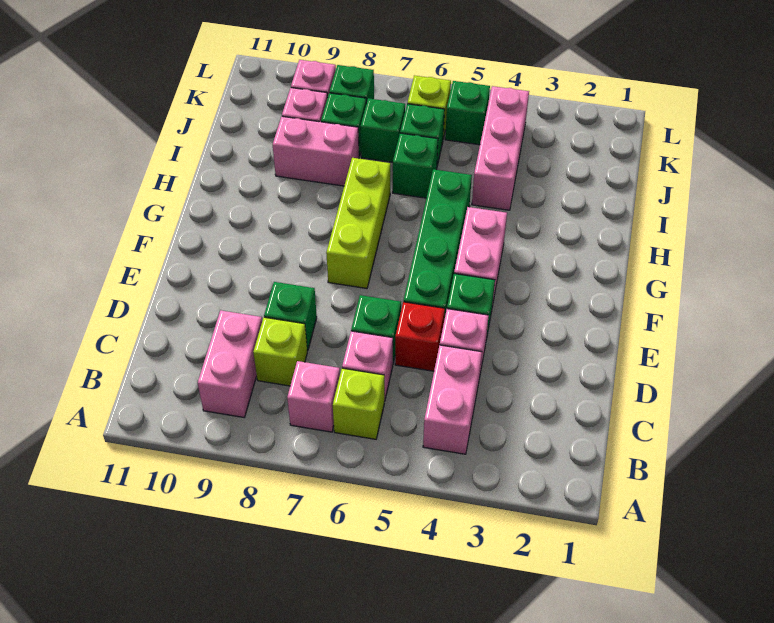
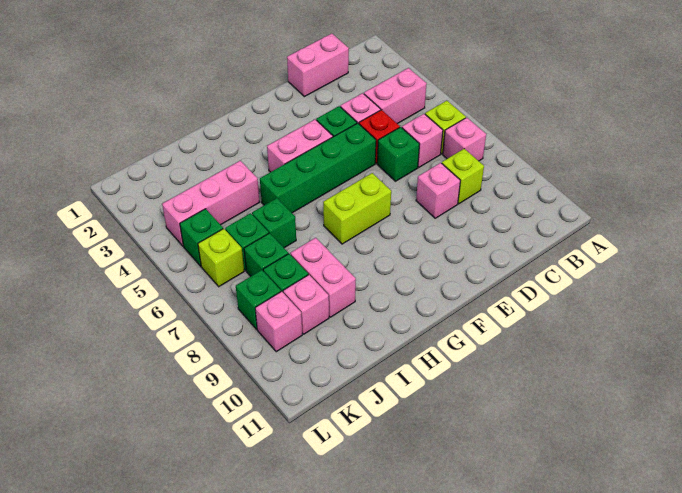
pink 1x2 brick [198,310,262,417] -> pink 1x2 brick moved to [287,33,349,97]
green 1x1 brick [264,282,317,351] -> pink 1x1 brick [416,163,460,218]
lime 1x3 brick [326,158,390,288] -> lime 1x2 brick [323,173,391,244]

